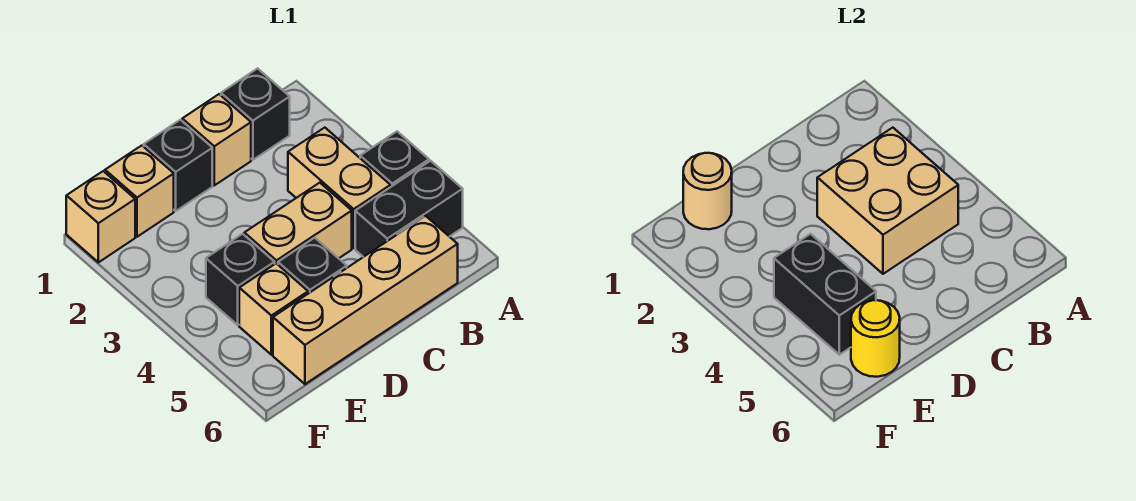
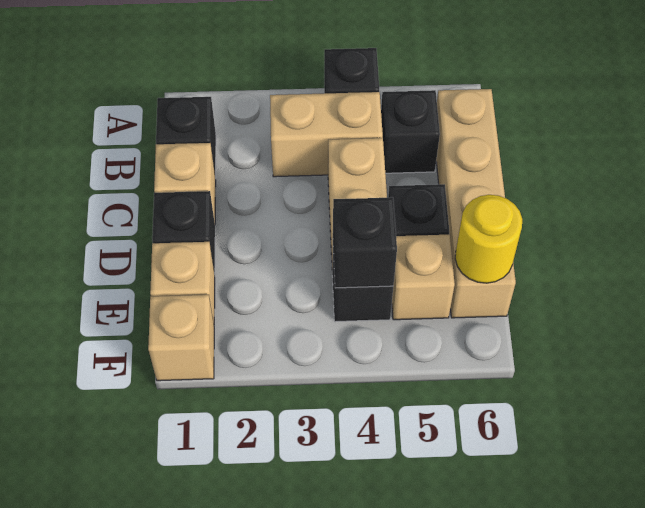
black 1x2 brick [355,161,463,257] -> black 1x1 brick [381,90,440,173]
tan 2x2 brick [817,128,958,274] -> none
tan 1x1 round brick [683,153,732,229] -> none
black 1x2 brick [774,234,876,355] -> black 1x1 brick [333,197,397,288]

